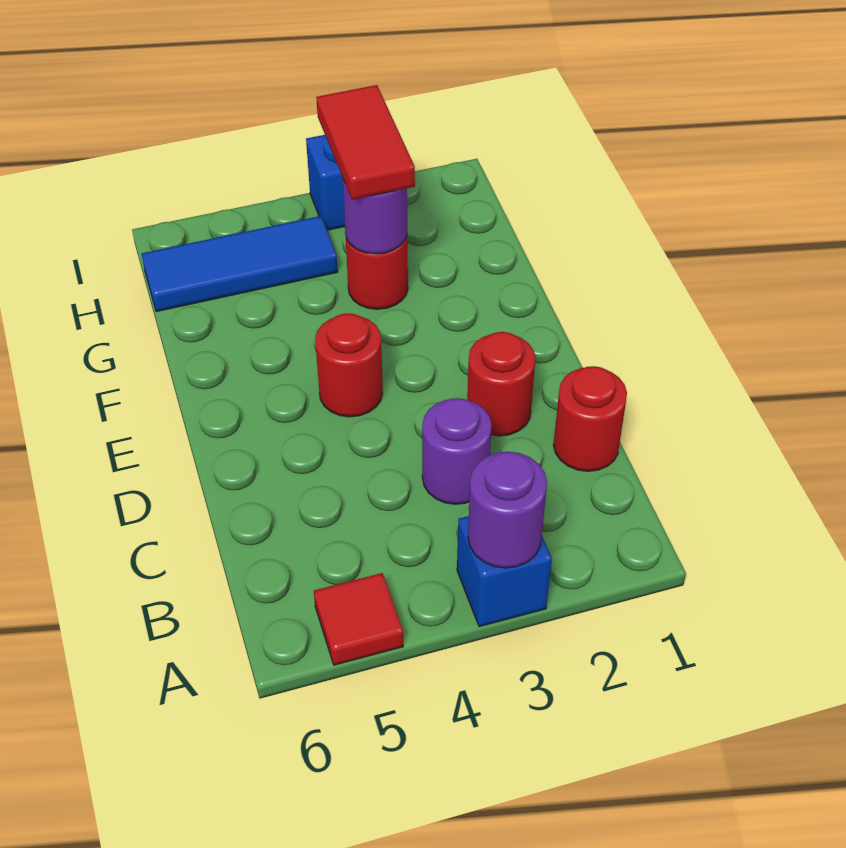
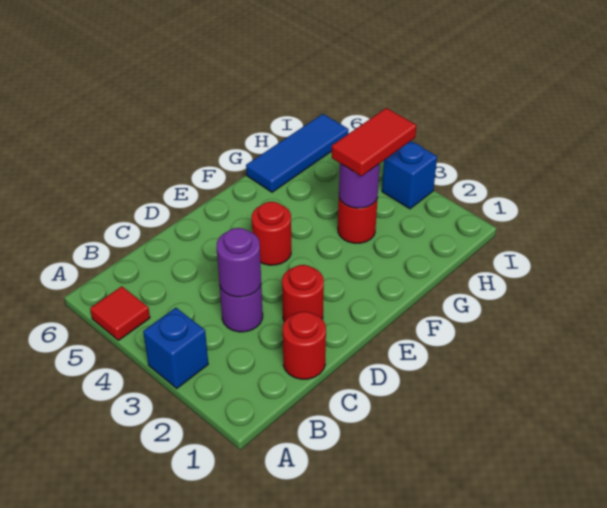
purple 1x1 round brick [468,452,547,568] -> purple 1x1 round brick moved to [217,228,261,297]
blue 1x3 tile [142,216,338,312] -> blue 1x3 tile turned to [246,114,349,192]

